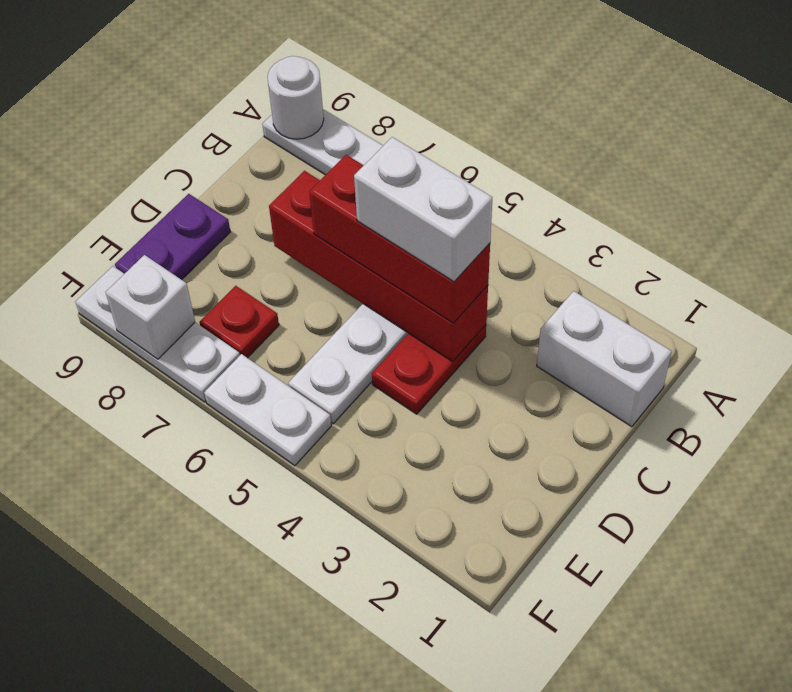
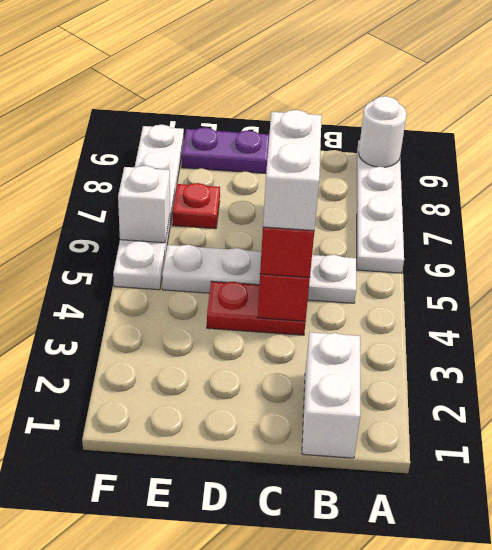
white 1x1 brick [106,255,195,359] -> white 1x1 brick moved to [118,166,170,243]

